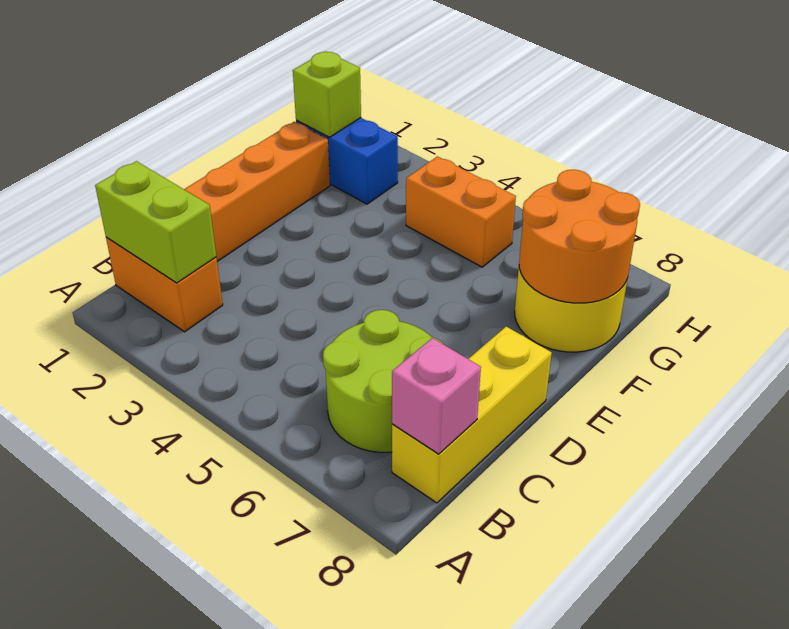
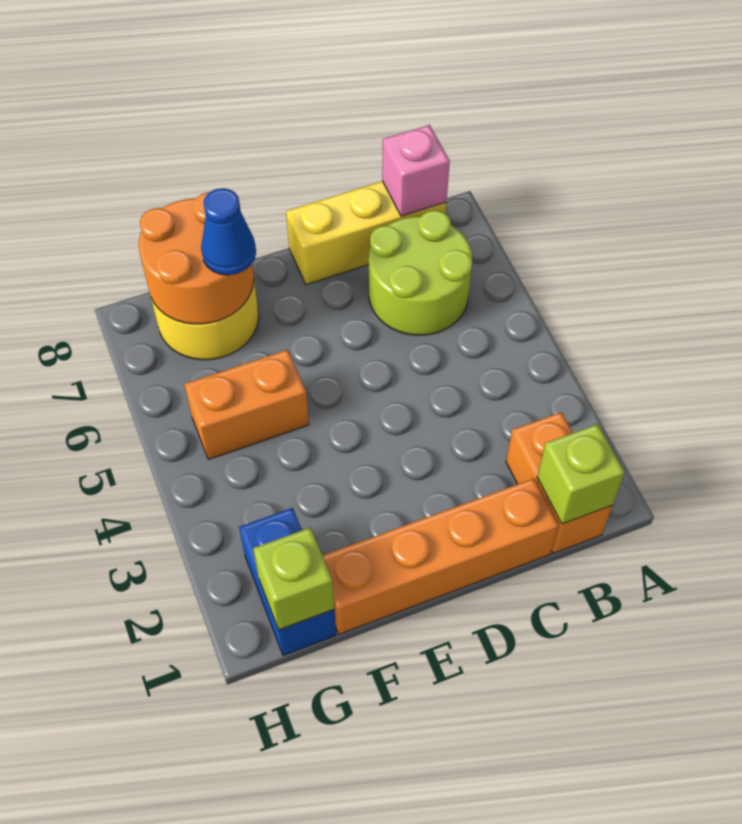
lime 1x2 brick [95,161,216,283] -> lime 1x1 brick [537,424,625,524]
none -> blue 1x1 cone [201,188,256,275]
orange 1x2 brick [406,156,516,267] -> orange 1x2 brick turned to [184,350,309,459]

